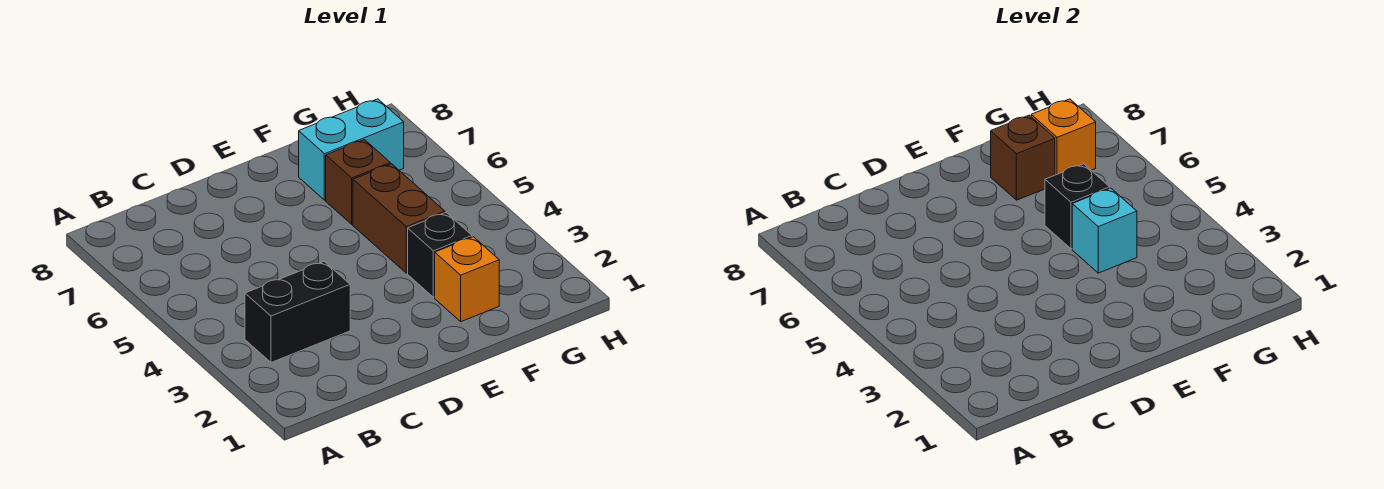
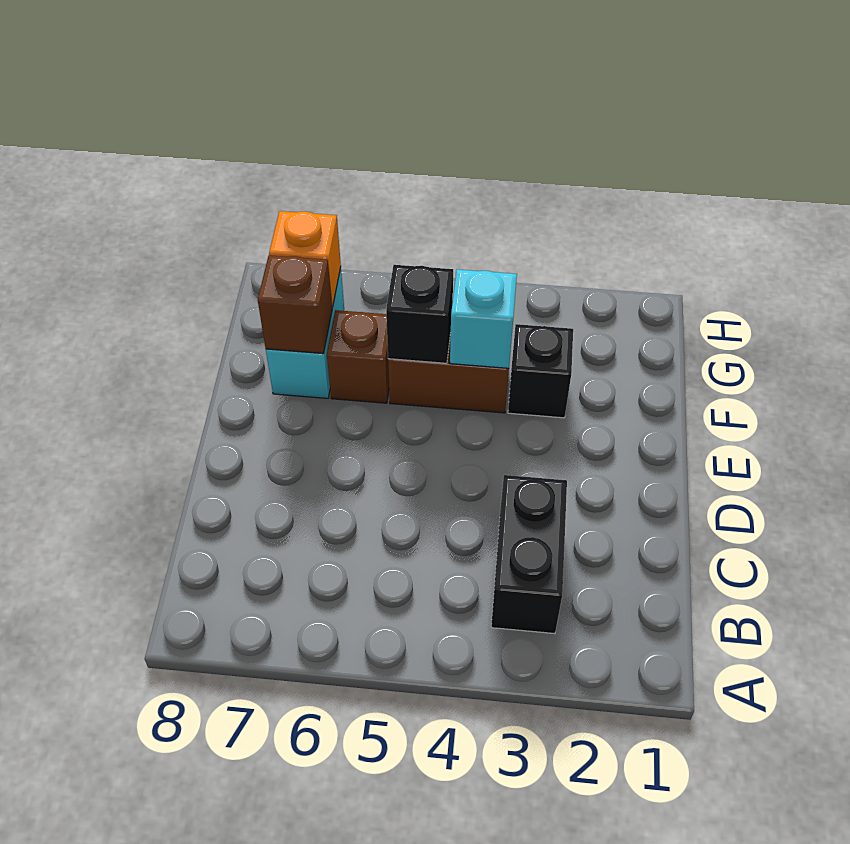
orange 1x1 brick [435,237,499,322] -> none

